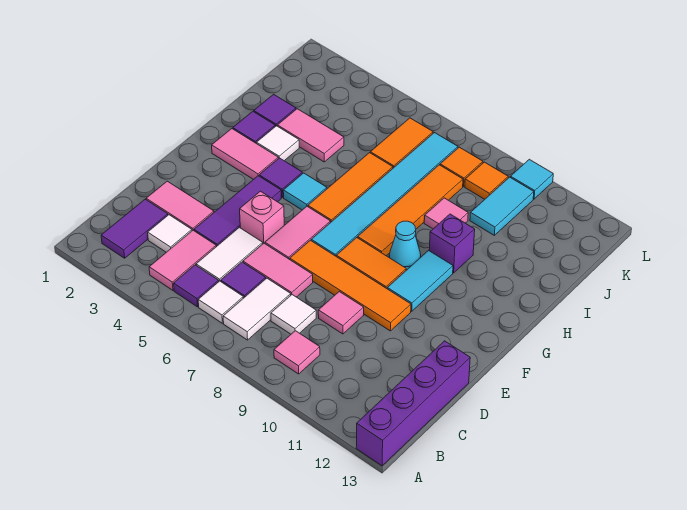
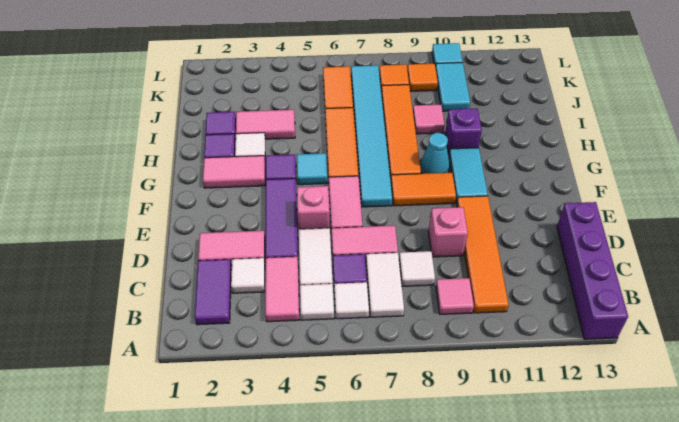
purple 1x1 tile [174,265,219,307] -> white 1x1 tile [300,284,334,320]
pink 1x1 tile [318,292,364,334] -> pink 1x1 brick [429,207,468,257]
orange 1x4 tile [290,240,411,331] -> orange 1x4 tile turned to [457,196,509,313]

